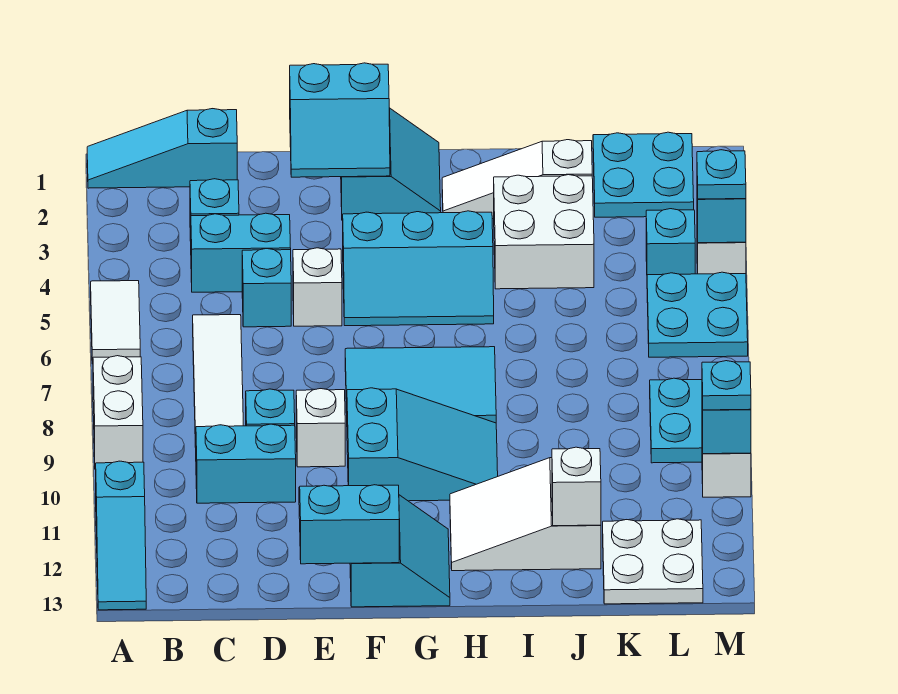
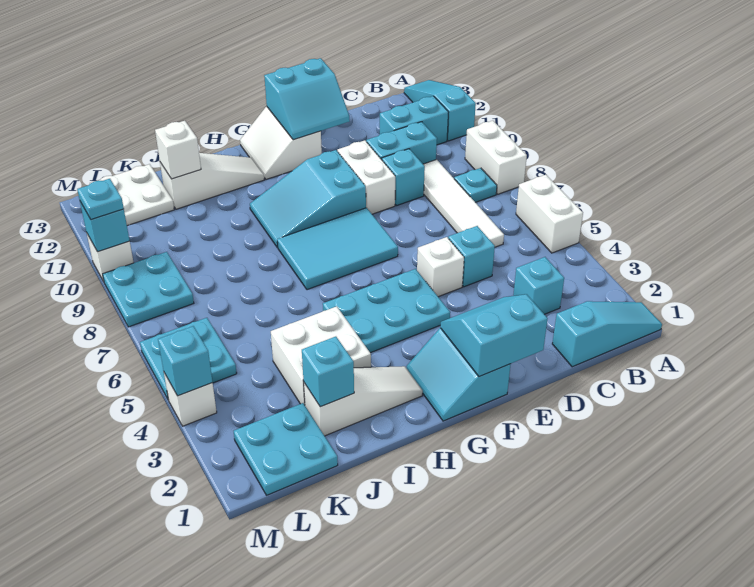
white 1x2 tile [91,281,140,364] -> white 1x2 brick [516,175,583,253]
cyan 1x2 brick [191,213,291,292] -> cyan 1x2 brick moved to [380,96,449,145]
white 1x1 brick [296,389,345,467] -> white 1x2 brick [337,140,395,214]
cyan 2x3 slope [343,211,494,326] -> cyan 2x3 plate [323,269,450,353]
cyan 2x2 slope [350,495,450,607] -> white 2x2 slope [240,106,322,179]
white 2x3 slope [450,458,601,571] -> white 1x3 slope [160,153,264,209]
cyan 1x1 brick [646,209,695,275] -> cyan 1x1 brick moved to [302,337,354,407]
cyan 1x1 plate [697,150,746,199] -> cyan 1x1 plate moved to [454,168,497,202]

